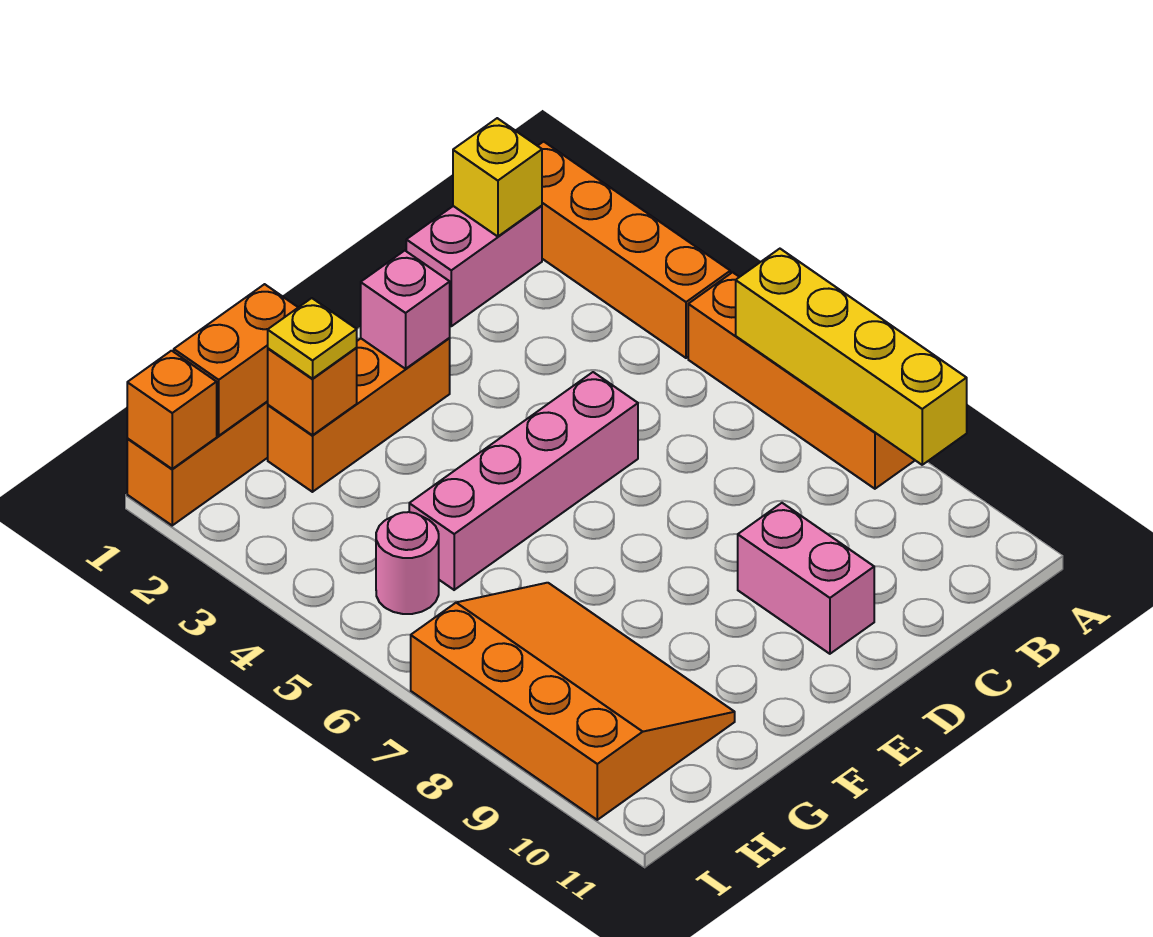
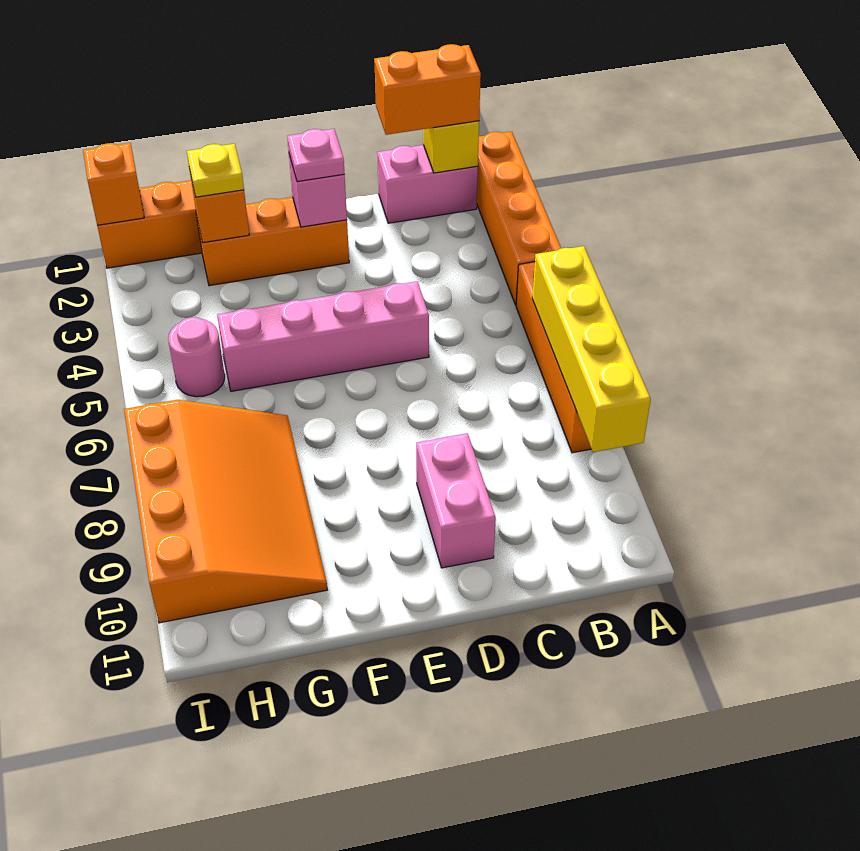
none -> pink 1x1 plate [287,129,345,182]
orange 1x2 brick [174,284,298,436] -> orange 1x2 brick moved to [374,44,481,135]

